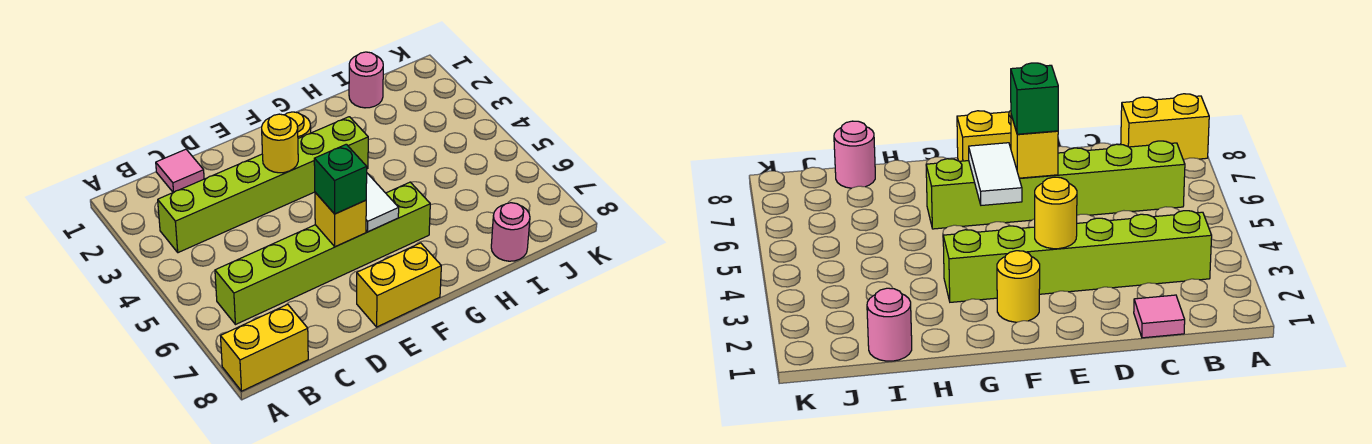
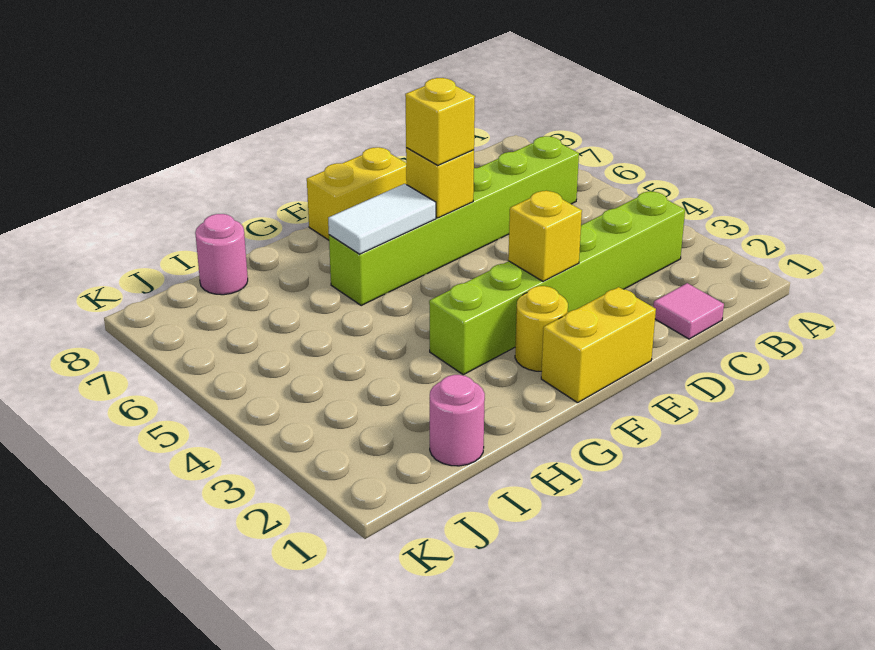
yellow 1x2 brick [221,304,308,391] -> yellow 1x2 brick moved to [541,287,656,403]
yellow 1x1 round brick [262,114,298,173] -> yellow 1x1 brick [508,191,582,281]
green 1x1 brick [314,144,367,214] -> yellow 1x1 brick [405,78,475,165]
white 1x2 tile [366,173,399,232] -> white 1x2 tile turned to [328,184,436,254]

